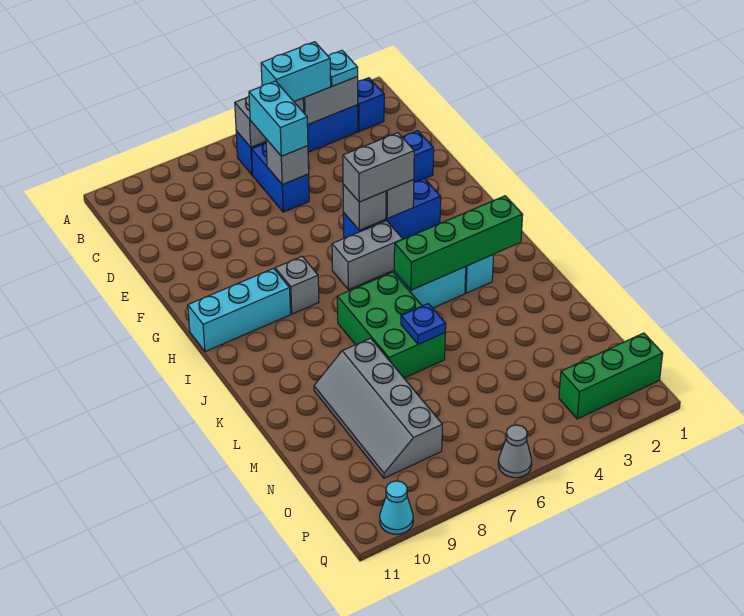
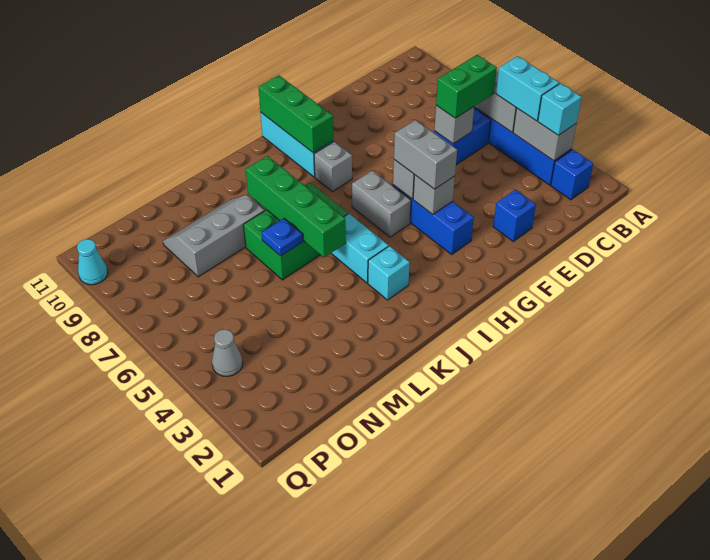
cyan 1x1 plate [328,51,358,86] -> cyan 1x1 brick [538,83,582,135]
cyan 1x2 brick [249,81,308,156] -> green 1x2 brick [436,55,497,118]
green 1x4 brick [394,196,523,290] -> green 1x4 brick moved to [246,156,346,257]
grey 2x4 slope [314,338,442,478] -> grey 2x3 slope [163,195,265,277]
green 1x3 brick [559,333,663,419] -> green 1x3 brick moved to [258,75,333,153]
grey 1x1 cone [498,425,532,478] -> grey 1x1 cone moved to [212,329,243,376]

